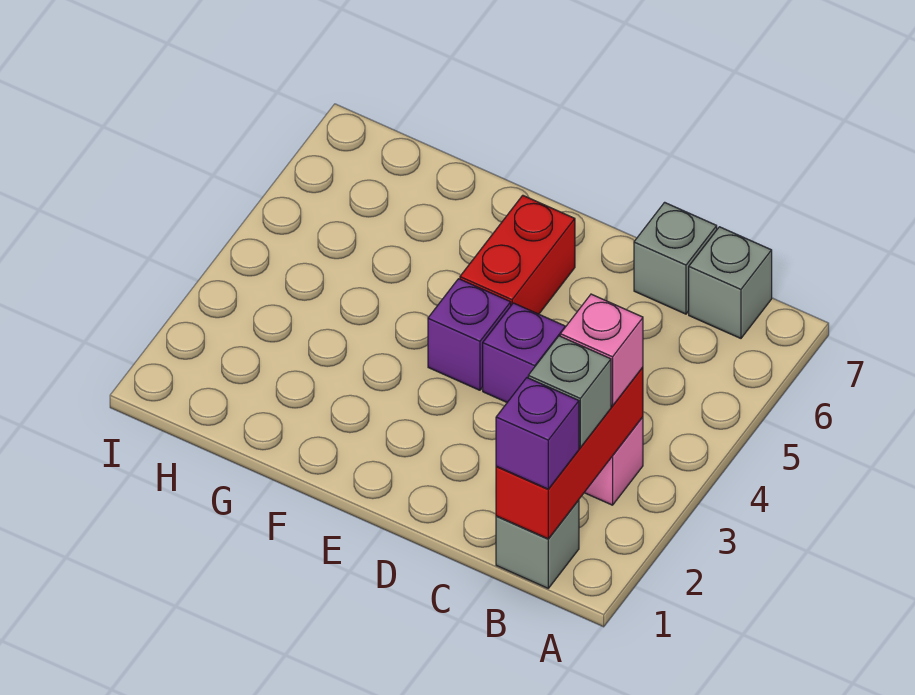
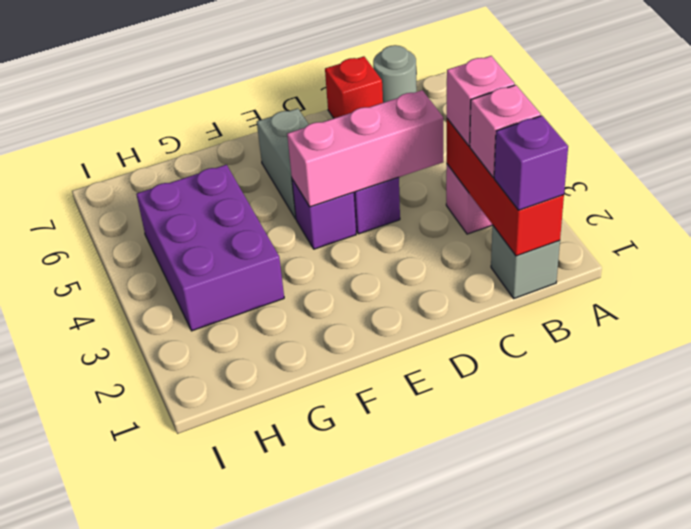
grey 1x1 brick [528,336,611,448] -> pink 1x1 brick [470,85,541,177]
grey 1x1 brick [689,227,772,338] -> grey 1x1 round brick [373,45,417,103]
none -> pink 1x3 brick [287,90,443,207]
grey 1x1 brick [634,202,717,314] -> red 1x1 brick [325,56,383,118]
red 1x2 brick [460,195,575,314] -> grey 1x2 brick [257,108,309,219]
none -> purple 2x3 brick [137,165,284,331]

